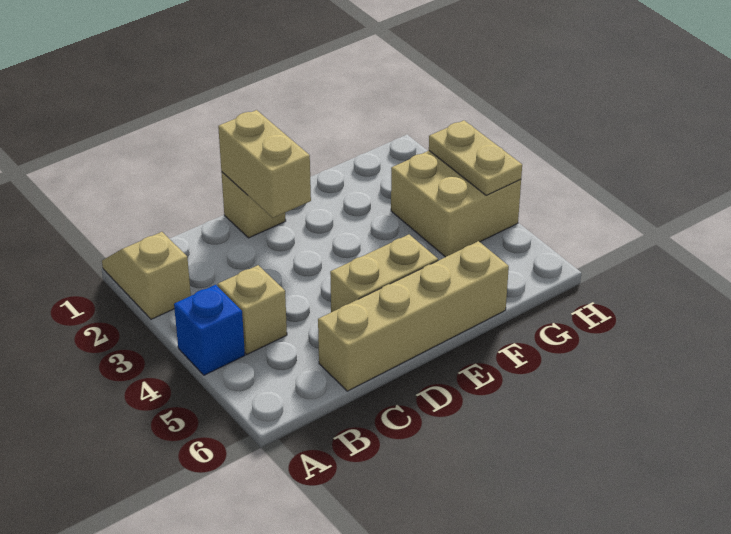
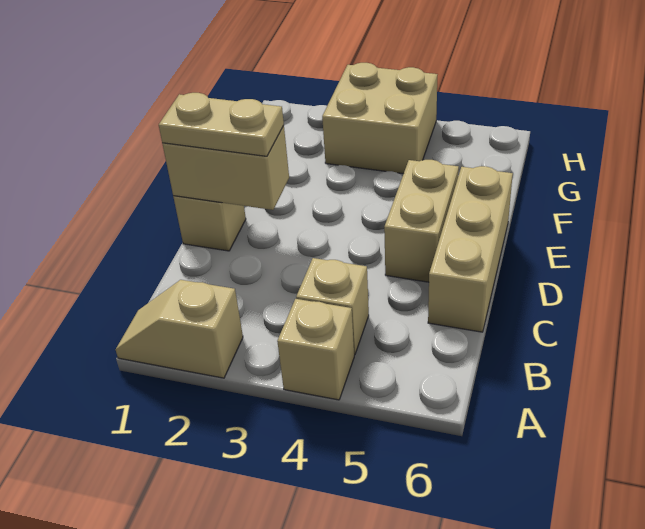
blue 1x1 brick [174,285,245,375] -> tan 1x1 brick [277,299,354,400]
tan 1x4 brick [318,241,509,391] -> tan 1x3 brick [428,166,513,332]
tan 1x2 plate [429,120,522,195] -> tan 1x2 plate moved to [159,93,284,156]

